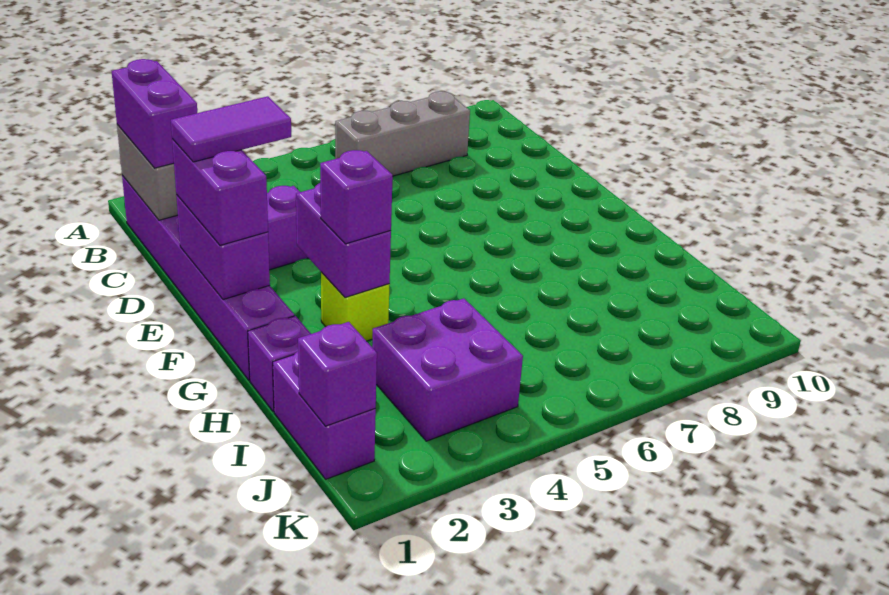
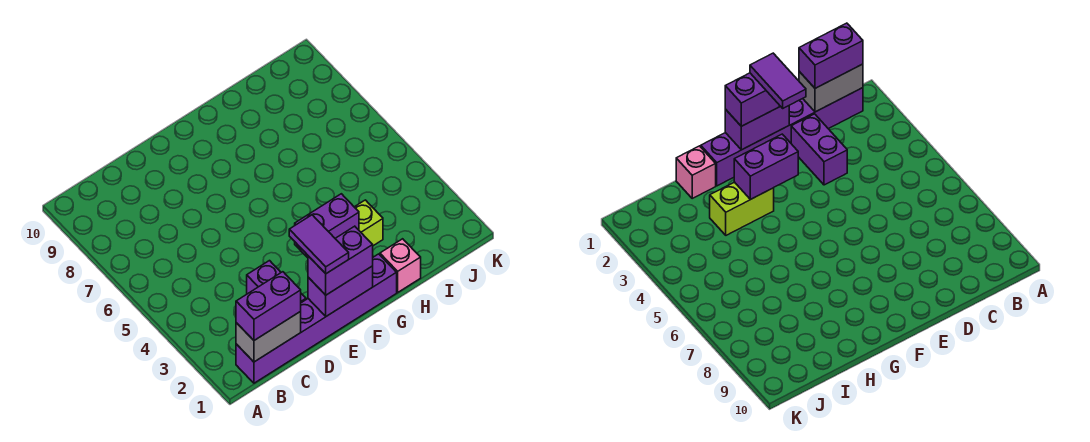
grey 1x3 brick [335,91,470,176] -> none
lime 1x1 brick [321,272,390,341] -> lime 1x2 brick [355,200,383,246]
purple 1x1 brick [320,150,393,244] -> none
purple 1x1 brick [248,316,311,412] -> pink 1x1 brick [380,239,421,292]
purple 1x2 brick [273,352,376,479] -> none
purple 2x2 brick [372,298,523,441] -> none
purple 1x1 brick [298,322,377,426] -> none

